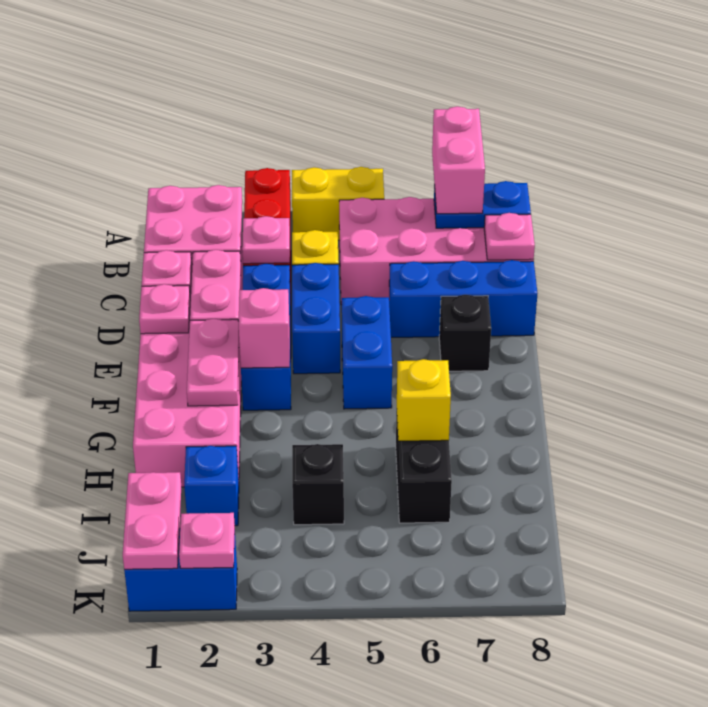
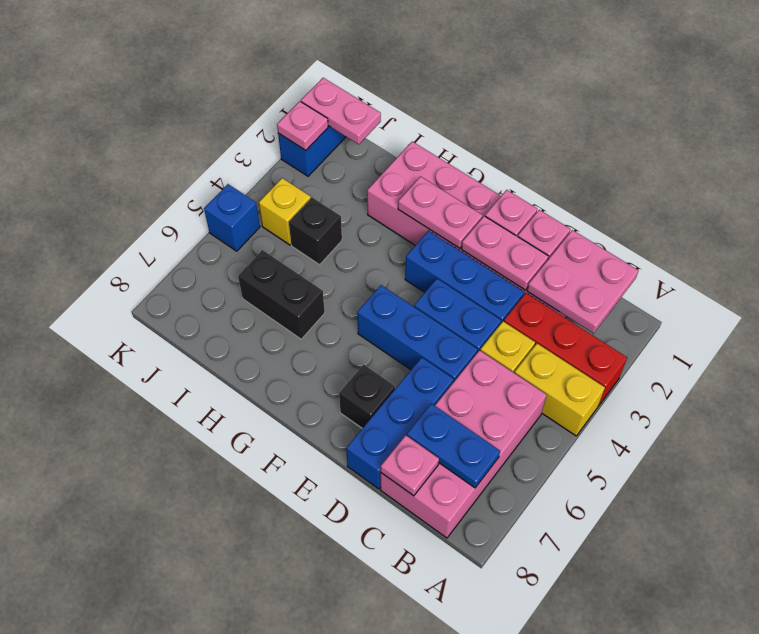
yellow 1x2 brick [292,167,384,240] -> yellow 1x2 brick turned to [515,344,605,436]
pink 1x2 brick [432,106,485,214] -> none
blue 1x2 plate [434,181,531,228] -> blue 1x2 plate turned to [407,404,500,488]
pink 1x1 plate [242,216,290,264] -> none
blue 1x2 brick [342,296,392,409] -> blue 1x3 brick [357,285,478,382]
pink 1x1 brick [238,288,290,368] -> none
yellow 1x1 brick [397,359,451,441] -> yellow 1x1 brick moved to [259,178,311,245]
blue 1x1 brick [184,446,239,526] -> blue 1x1 brick moved to [204,184,260,251]

